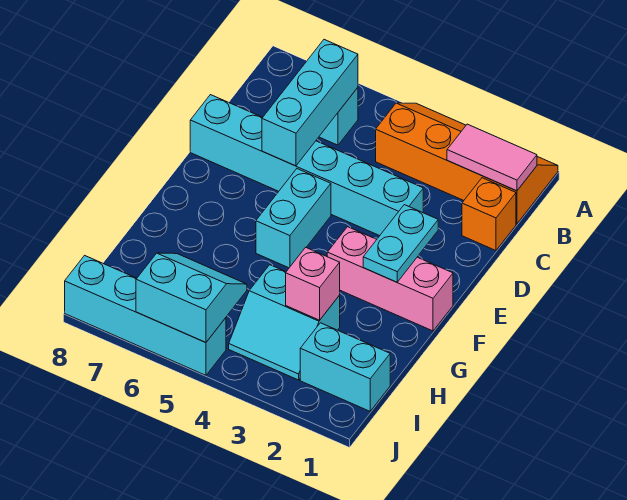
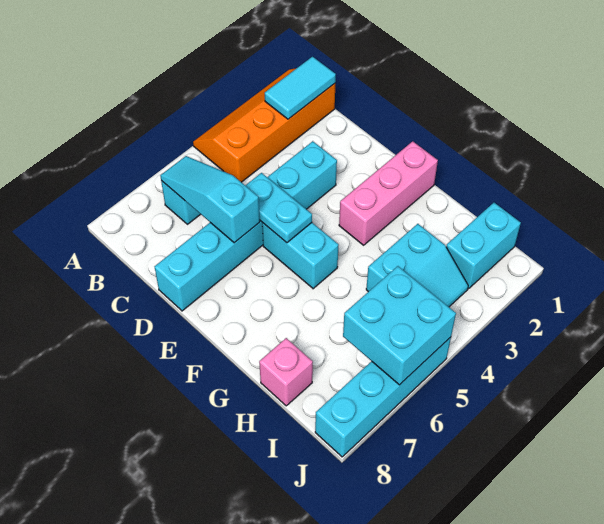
pink 1x2 tile [447,124,537,191] -> cyan 1x2 tile [265,57,336,119]
cyan 1x3 brick [262,40,358,166] -> cyan 1x3 slope [160,156,260,243]
orange 1x1 brick [462,178,516,250] -> none
cyan 1x2 plate [363,205,438,282] -> cyan 1x2 plate moved to [245,173,312,243]
pink 1x1 brick [286,247,340,320] -> pink 1x1 brick moved to [259,338,313,406]
cyan 2x2 slope [136,253,247,343] -> cyan 2x2 brick [343,266,456,385]

